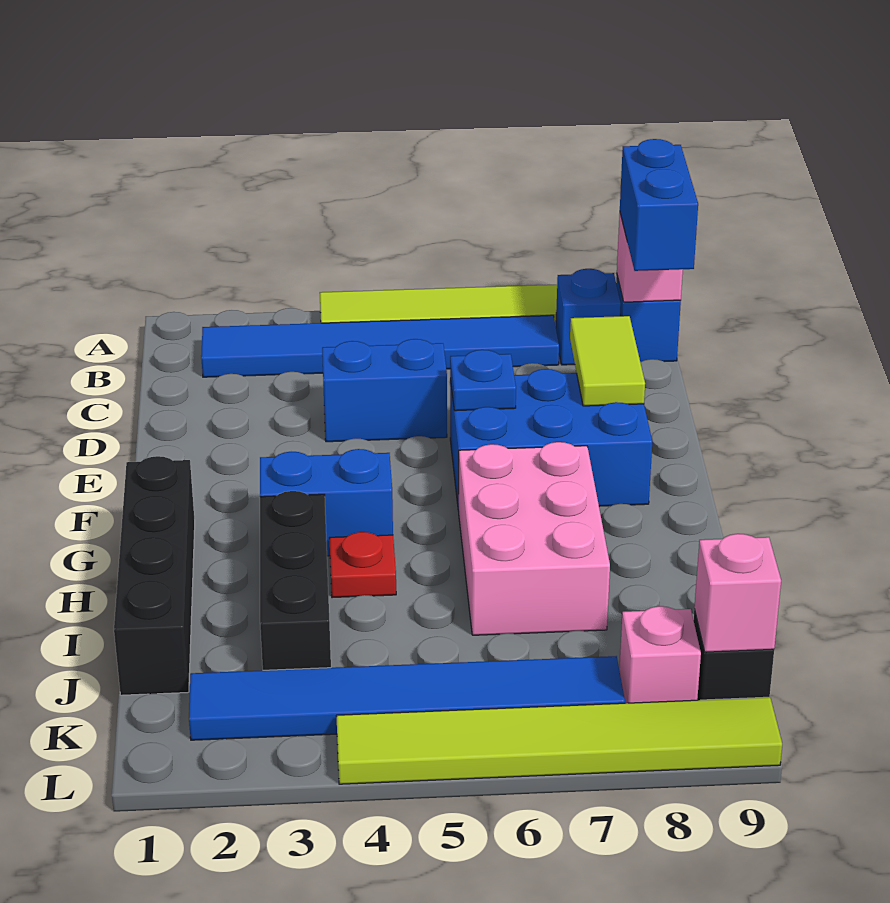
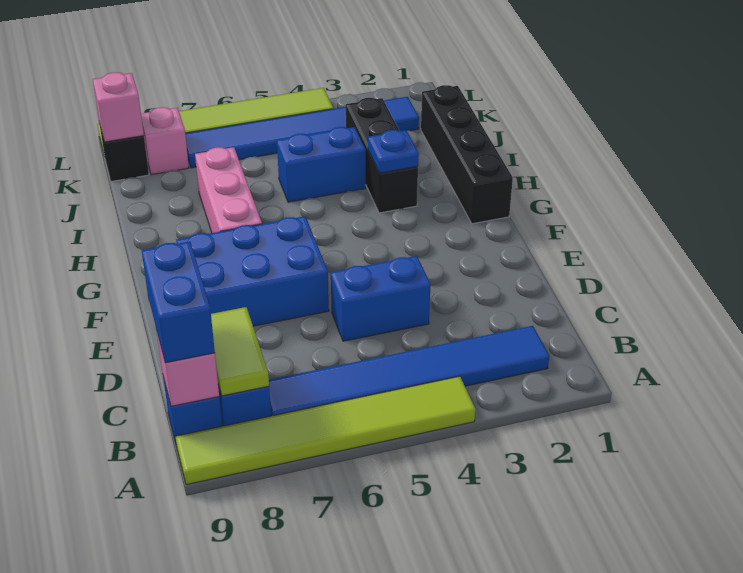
lime 1x2 tile [570,316,645,406] -> lime 1x2 tile moved to [211,307,269,396]
blue 1x1 plate [450,350,516,411] -> blue 1x1 plate moved to [368,130,419,173]
blue 1x2 brick [260,449,393,556] -> blue 1x2 brick moved to [277,127,366,202]
pink 2x3 brick [459,442,610,635] -> pink 1x3 brick [195,147,262,233]
red 1x1 plate [329,532,396,598] -> none

